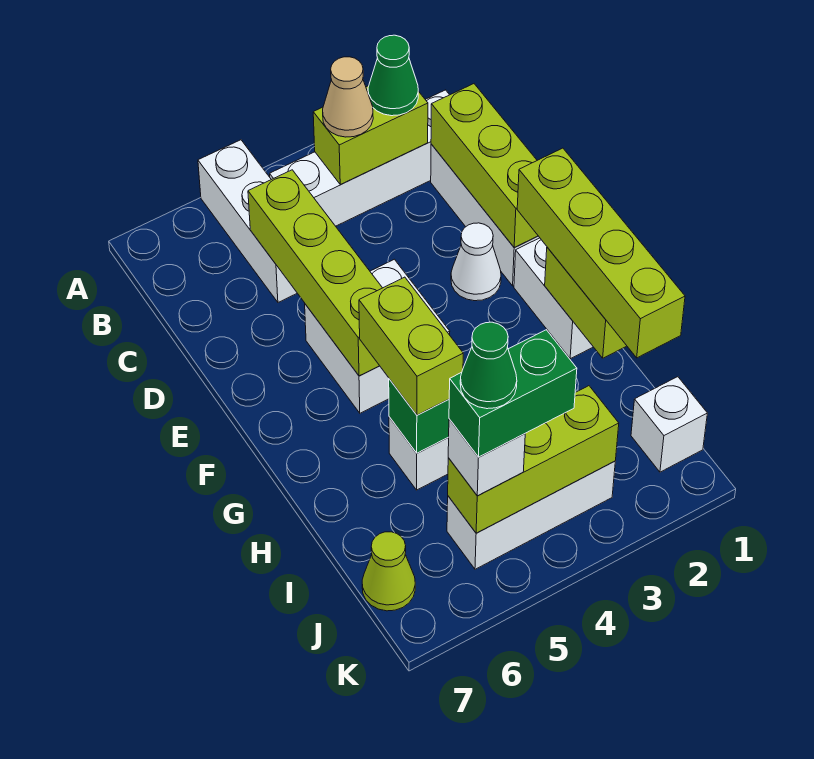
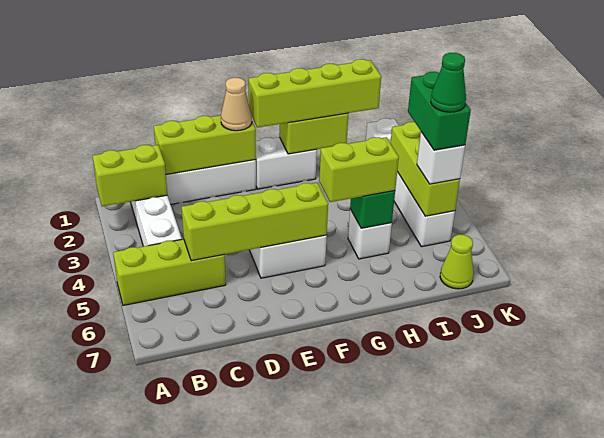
white 1x3 brick [198,140,297,302] -> lime 1x3 brick [113,239,226,305]
lime 1x2 brick [313,86,428,184] -> lime 1x2 brick turned to [93,145,167,206]
green 1x1 cone [368,35,418,116] -> none
tan 1x1 cone [323,57,373,137] -> tan 1x1 cone moved to [221,78,252,131]
white 1x1 cone [451,223,501,301] -> none

